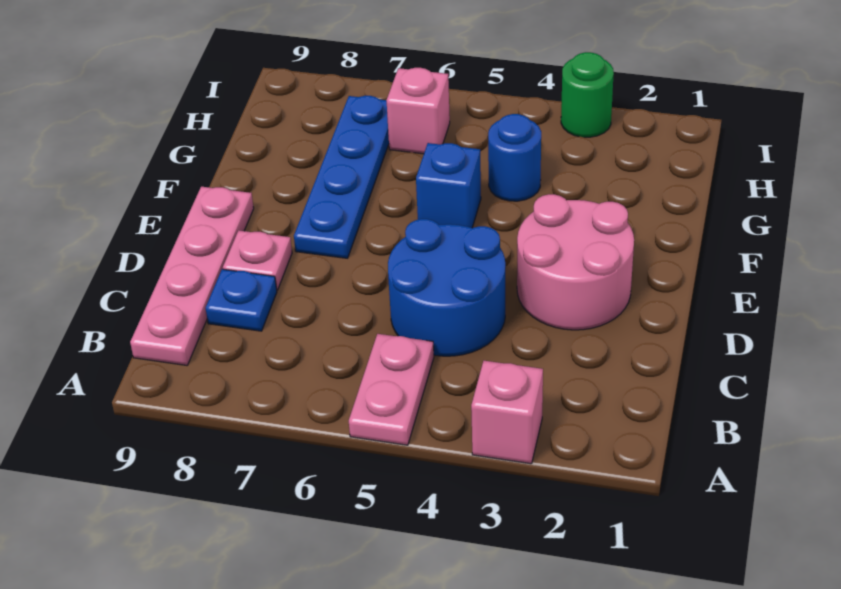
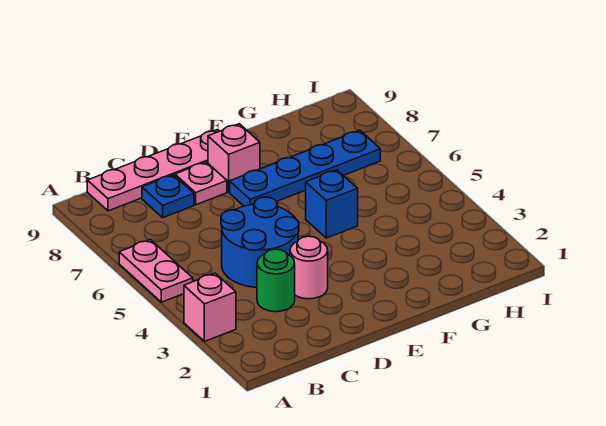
pink 1x2 plate [349,334,434,445] -> pink 1x2 plate turned to [119,240,193,302]
pink 2x2 round brick [517,194,634,330] -> pink 1x1 round brick [290,236,328,299]
blue 1x1 round brick [488,114,541,201] -> none
pink 1x1 brick [386,68,450,154] -> pink 1x1 brick moved to [208,124,260,192]
green 1x1 round brick [561,52,614,137] -> green 1x1 round brick moved to [257,249,295,312]

